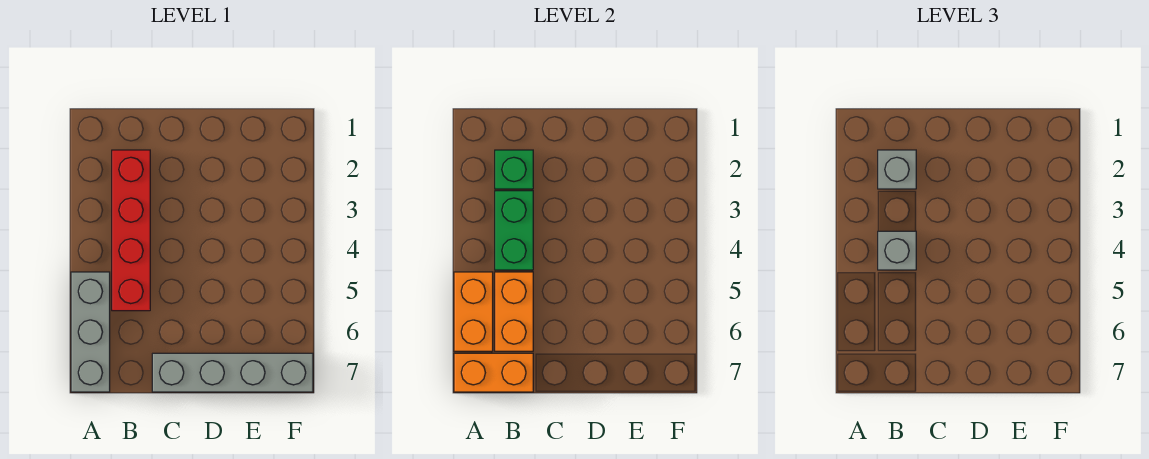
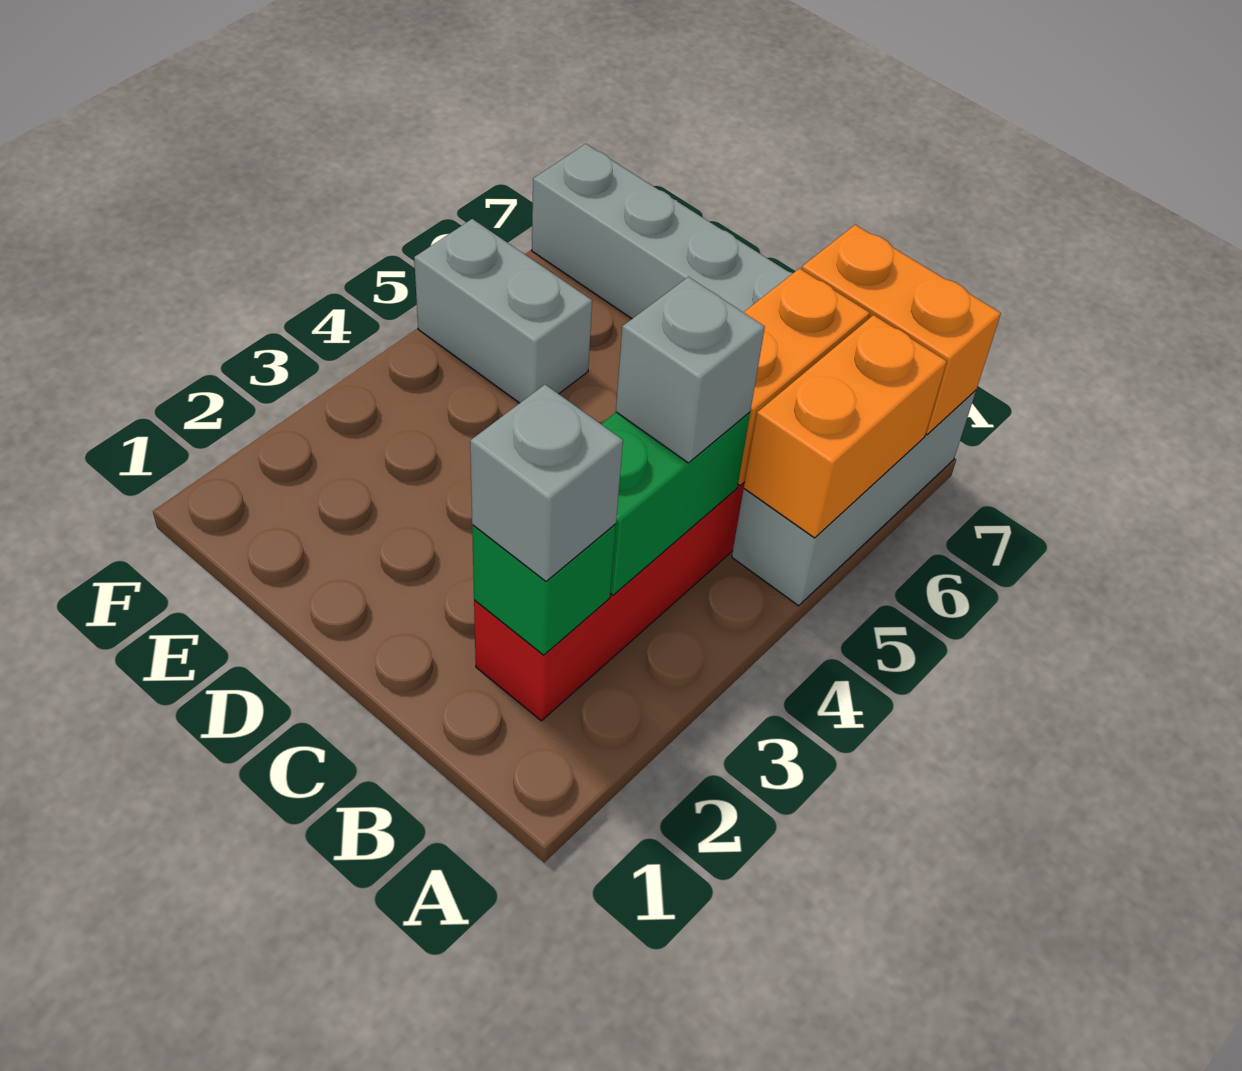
none -> grey 1x2 brick [414,219,592,403]

